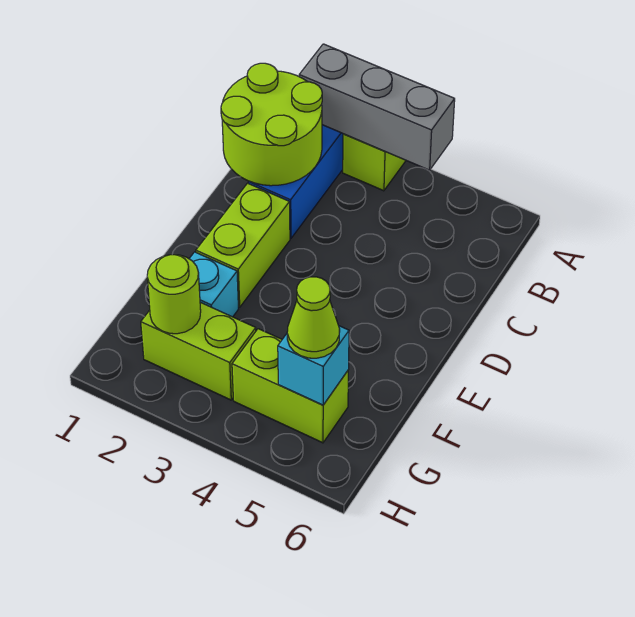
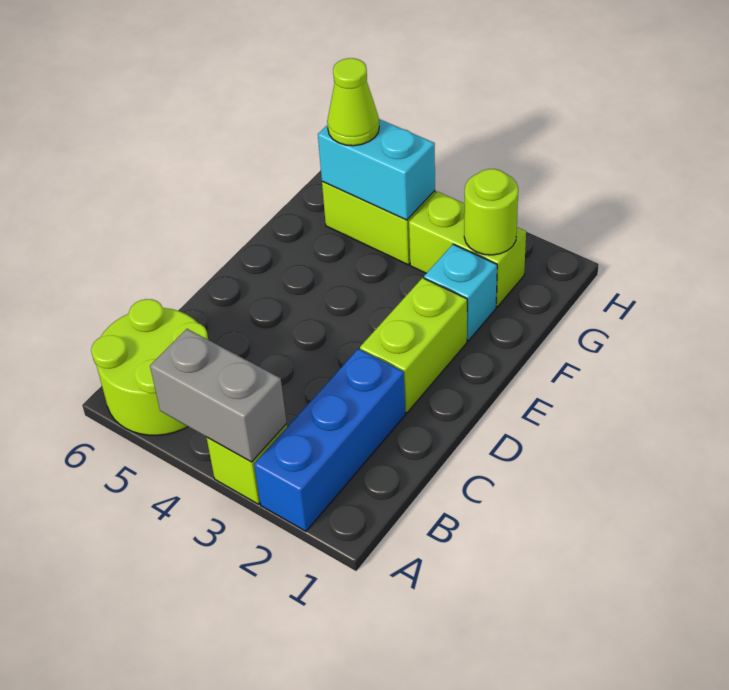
grey 1x3 brick [299,44,455,170] -> grey 1x2 brick [150,329,287,462]
lime 2x2 round brick [221,63,322,186] -> lime 2x2 round brick moved to [91,299,208,435]
cyan 1x1 brick [278,326,349,405] -> cyan 1x2 brick [318,119,435,220]

